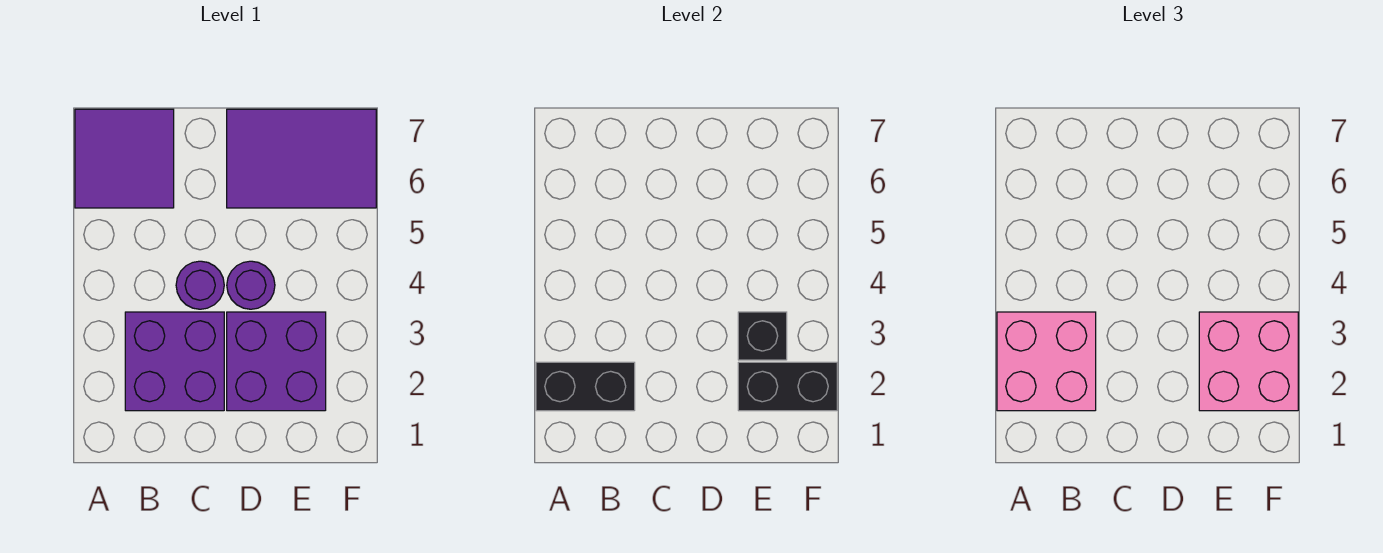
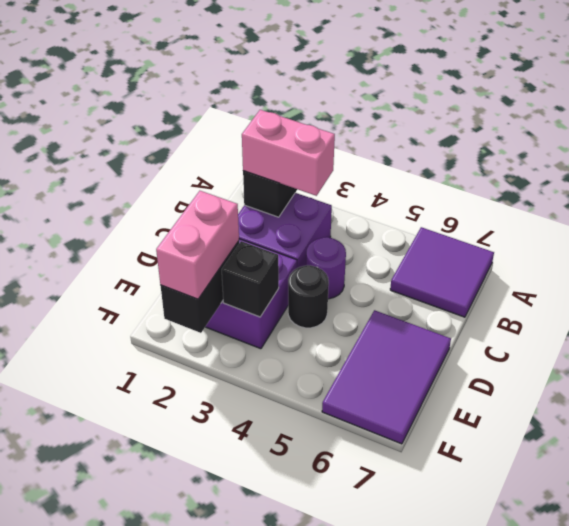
pink 2x2 brick [997,312,1096,411] -> pink 1x2 brick [242,110,335,196]
purple 1x1 round brick [227,261,275,309] -> black 1x1 round brick [288,265,329,328]
pink 2x2 brick [1199,312,1298,411] -> pink 1x2 brick [156,191,239,299]

